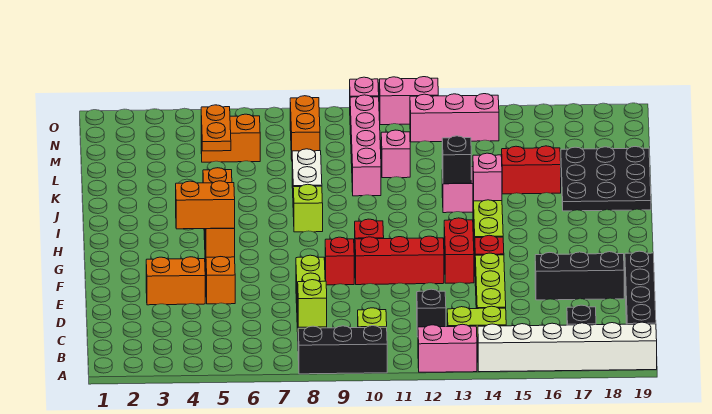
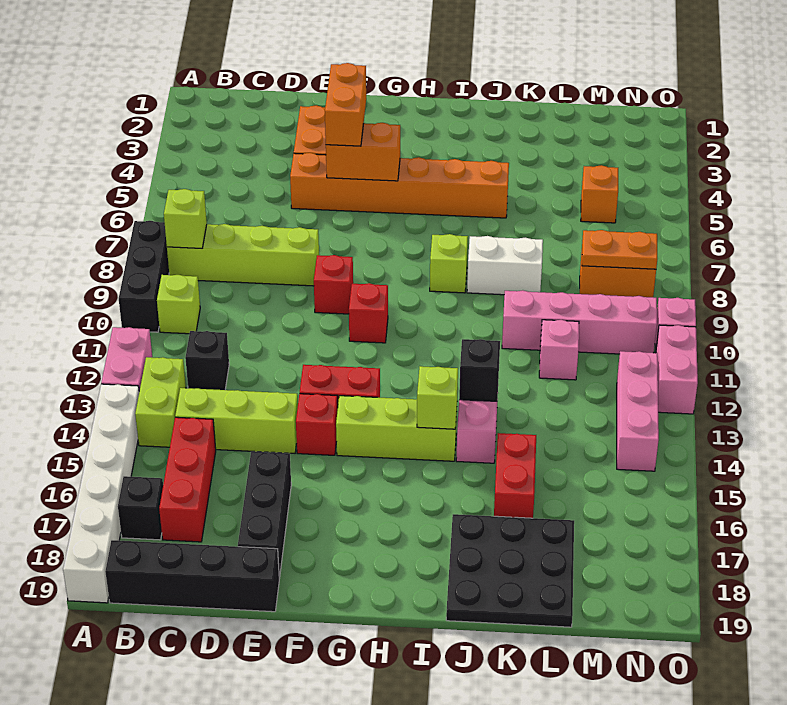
red 1x3 brick [355,236,444,285] -> red 1x3 brick moved to [159,417,216,542]
pink 1x1 brick [473,153,502,201] -> lime 1x1 brick [417,366,458,429]
orange 1x2 plate [201,105,231,151] -> orange 1x2 plate moved to [582,230,657,269]
orange 1x2 brick [201,114,260,162] -> orange 1x1 brick [581,165,618,223]

